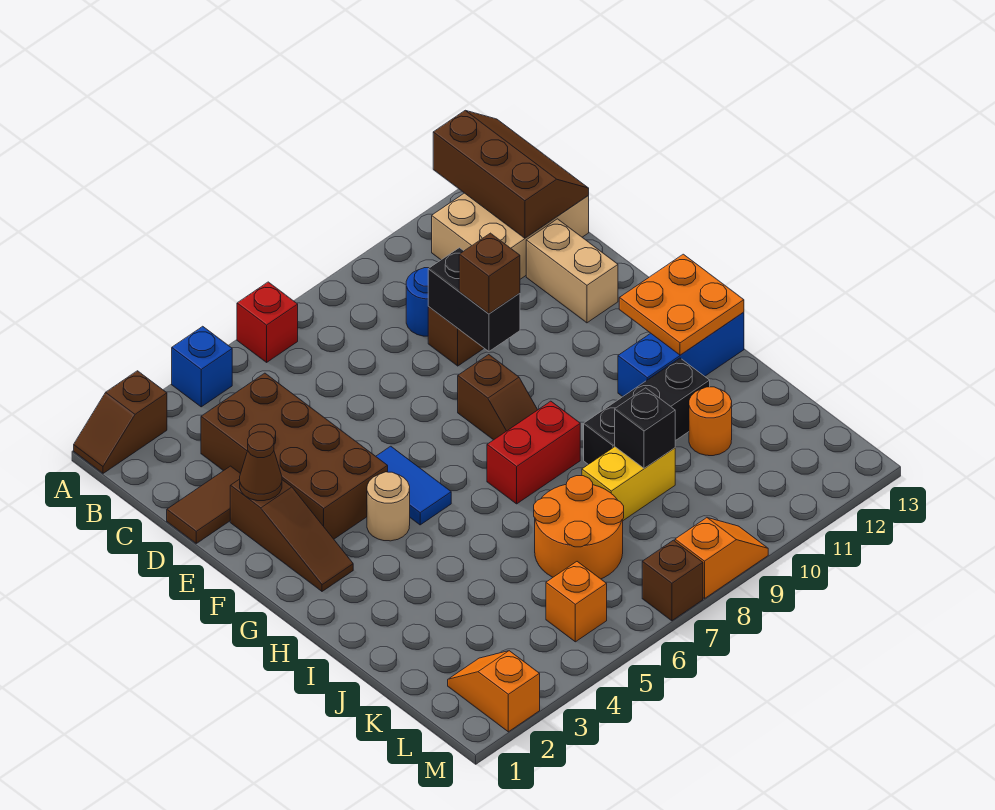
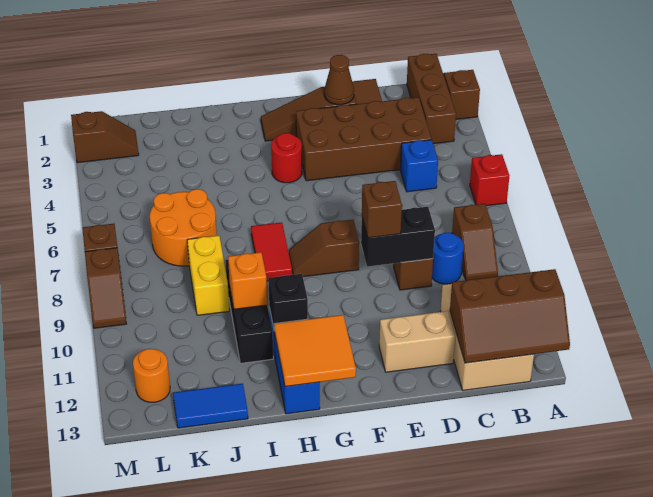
blue 1x1 brick [172,326,232,407] -> blue 1x1 brick moved to [400,140,438,192]
none -> brown 1x3 brick [407,54,456,144]
none -> brown 1x2 slope [452,204,498,280]
blue 1x2 tile [376,446,451,525] -> blue 1x2 tile moved to [173,384,248,428]
tan 1x1 round brick [367,472,410,541] -> red 1x1 round brick [271,133,302,183]
orange 2x2 plate [619,254,744,355] -> orange 2x2 tile [274,315,356,387]
red 1x2 brick [487,401,580,504] -> red 1x2 tile [251,222,292,281]
black 1x1 brick [615,388,675,468] -> black 1x1 brick moved to [268,274,308,328]
orange 1x1 round brick [689,387,732,456] -> orange 1x1 round brick moved to [133,349,170,402]
orange 1x2 slope [448,651,540,732] -> brown 1x2 slope [71,111,139,163]
orange 1x1 brick [546,562,607,642] -> orange 1x1 brick moved to [228,252,267,309]
orange 1x2 slope [675,518,768,598] -> brown 1x2 slope [85,248,127,328]

